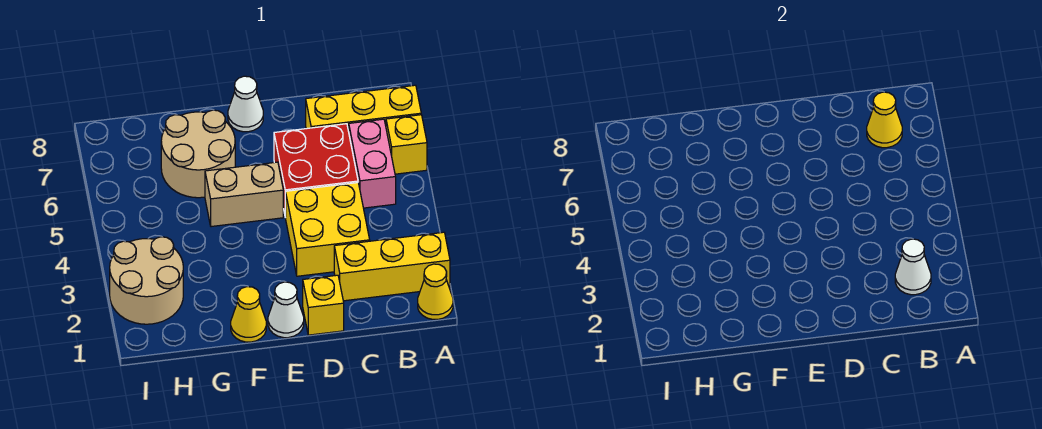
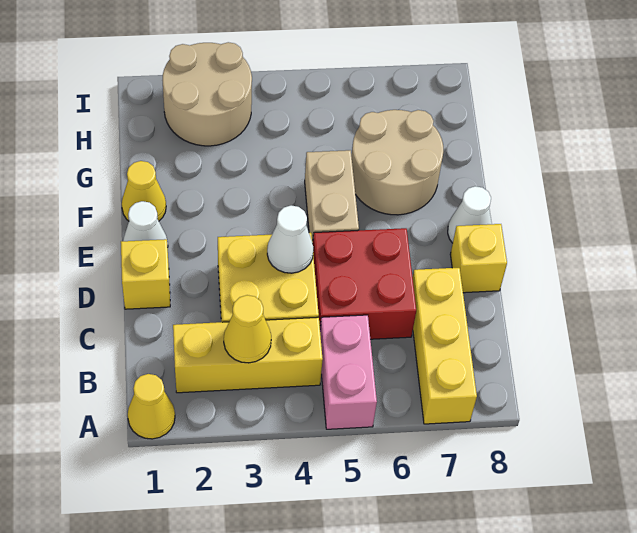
yellow 1x3 brick [334,232,450,301] -> yellow 1x3 brick turned to [173,317,323,393]
yellow 1x1 brick [386,115,427,174] -> yellow 1x1 brick moved to [450,224,507,293]
white 1x1 cone [895,239,931,295] -> white 1x1 cone moved to [267,205,314,273]
pink 1x2 brick [349,119,396,208] -> pink 1x2 brick turned to [320,315,377,429]
yellow 1x1 cone [867,92,902,148] -> yellow 1x1 cone moved to [224,295,271,363]

